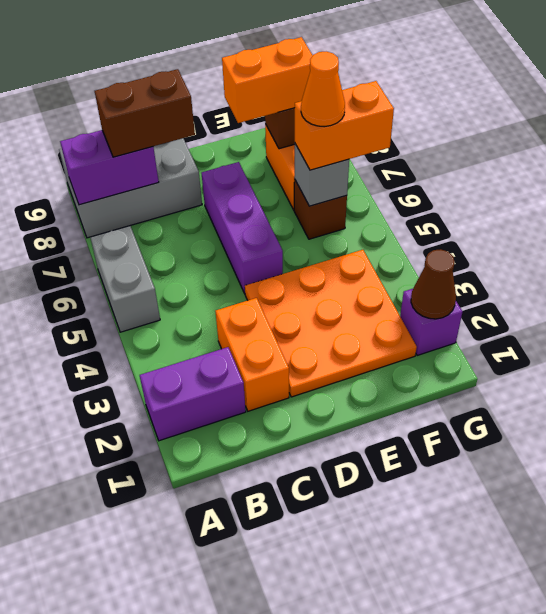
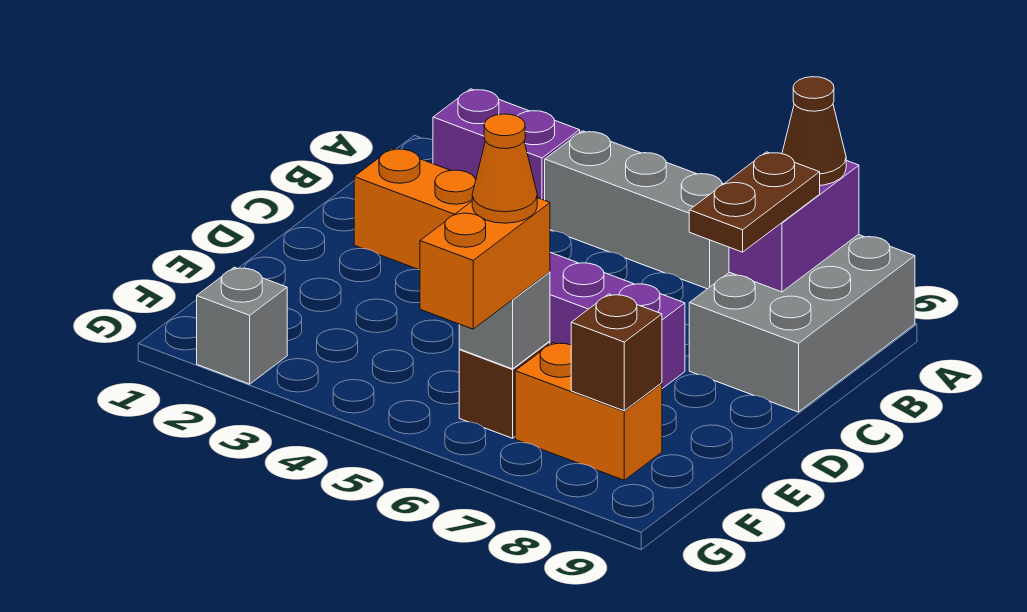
purple 1x2 brick [140,347,246,441] -> purple 1x2 brick turned to [433,89,580,200]
grey 1x2 brick [90,226,160,332] -> grey 1x3 brick [545,131,729,289]
brown 1x2 brick [95,69,195,157] -> brown 1x2 plate [689,152,820,252]
orange 3x3 plate [245,250,417,397] -> none
orange 1x2 brick [222,37,313,123] -> none
purple 1x1 brick [400,289,462,356] -> grey 1x1 brick [197,267,287,384]
brown 1x1 cone [411,249,456,319] -> brown 1x1 cone moved to [782,77,846,185]

